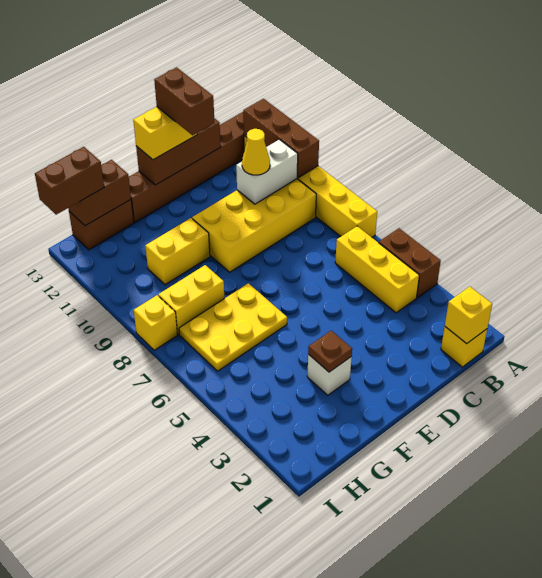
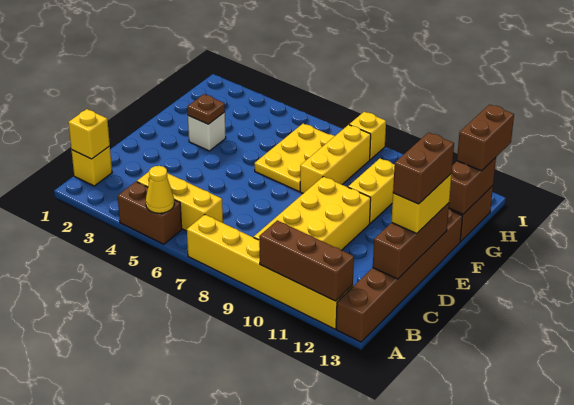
white 1x2 brick [236,140,298,204] -> none
yellow 1x1 cone [242,129,270,175] -> yellow 1x1 cone moved to [146,166,174,213]
brown 1x2 brick [154,67,215,135] -> brown 1x2 brick turned to [393,133,454,204]
yellow 1x2 brick [158,265,224,334] -> yellow 1x3 brick [300,125,371,193]

